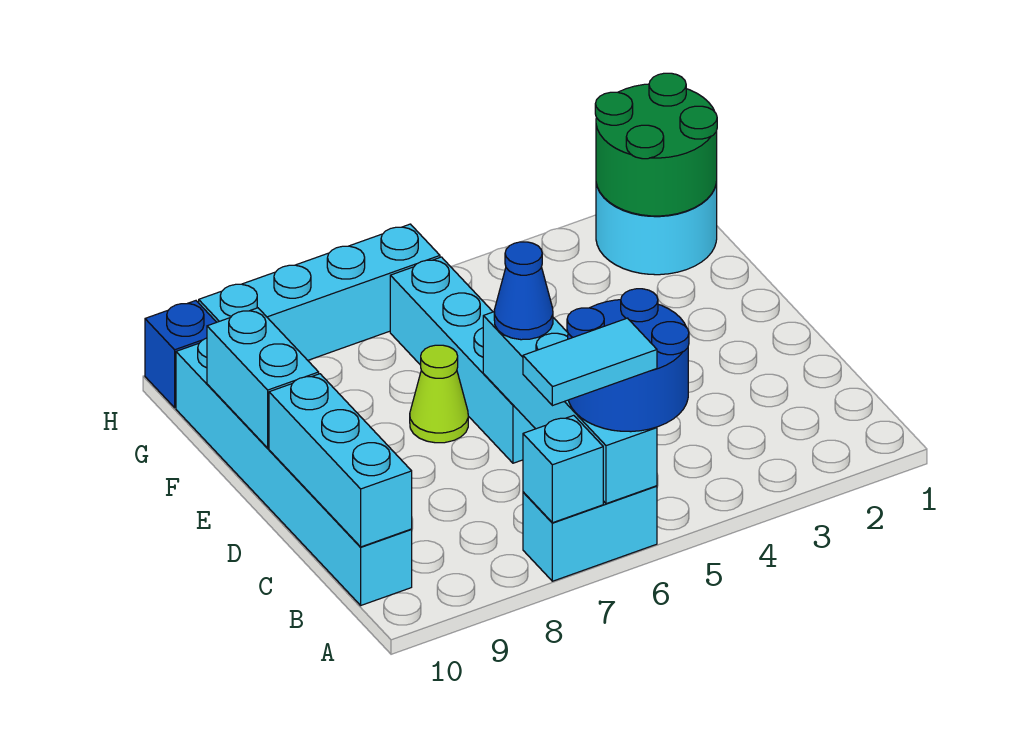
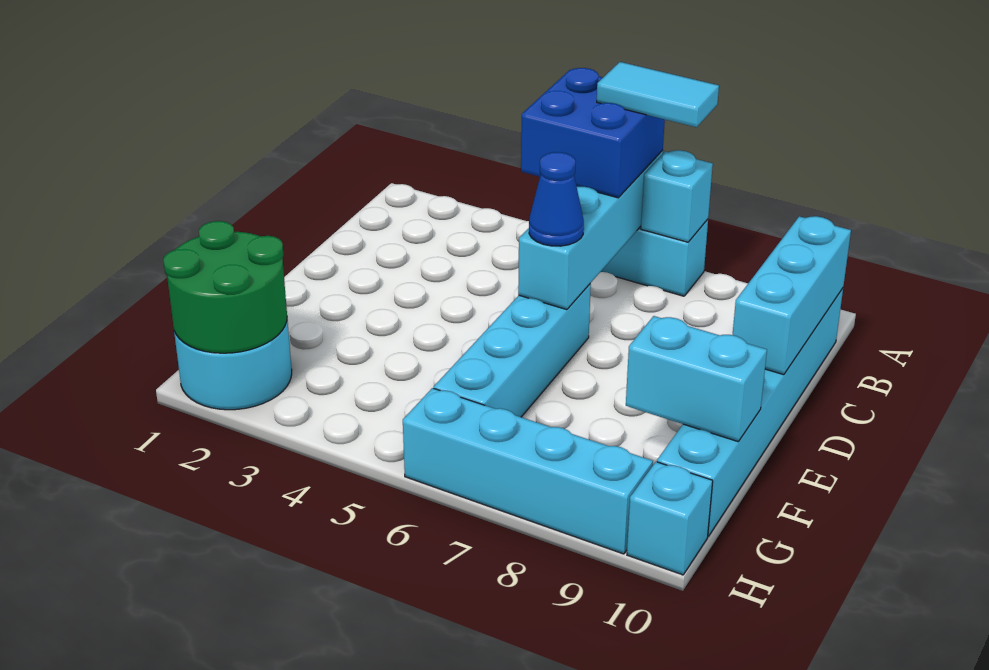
blue 2x2 round brick [567,289,689,432] -> blue 2x2 brick [521,68,665,198]
lime 1x1 cone [410,345,468,443] -> none
cyan 1x2 brick [207,308,319,448] -> cyan 1x2 brick turned to [626,316,767,441]
blue 1x1 brick [145,301,217,408] -> cyan 1x1 brick [627,462,713,575]

